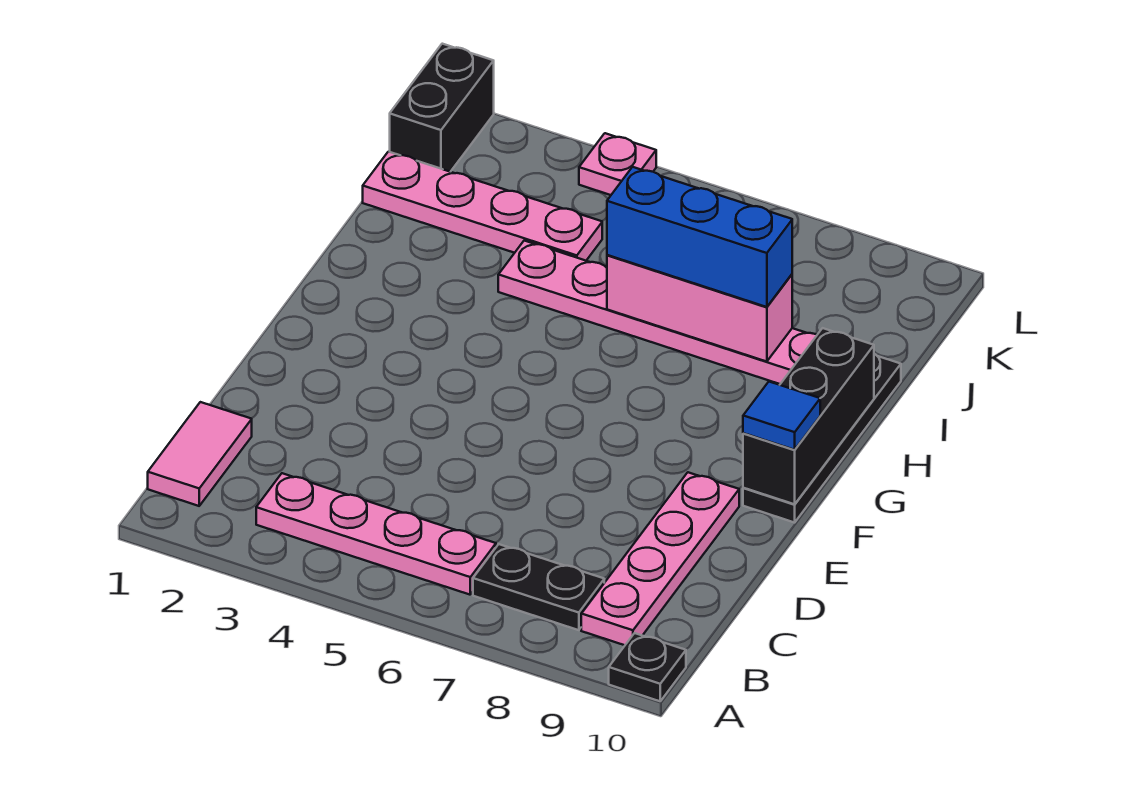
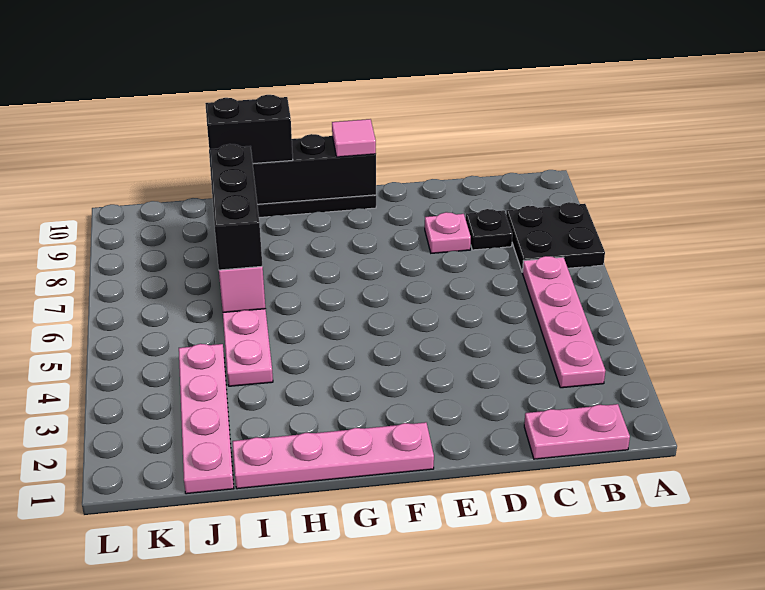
black 1x1 plate [609,633,686,701] -> black 1x1 plate moved to [466,209,512,250]
pink 1x2 tile [148,402,252,506] -> pink 1x2 plate [524,404,630,459]
black 1x2 plate [473,544,604,630] -> black 2x2 plate [506,202,605,272]
pink 1x4 plate [581,472,739,645] -> pink 1x4 plate moved to [232,422,434,489]
blue 1x1 tile [743,382,820,450] -> pink 1x1 tile [332,119,376,157]
blue 1x3 brick [607,167,792,307] -> black 1x3 brick [209,144,262,270]
black 1x2 brick [390,44,494,172] -> black 1x2 brick moved to [205,95,293,164]
pink 1x1 plate [579,133,656,195] -> pink 1x1 plate moved to [425,212,471,253]

